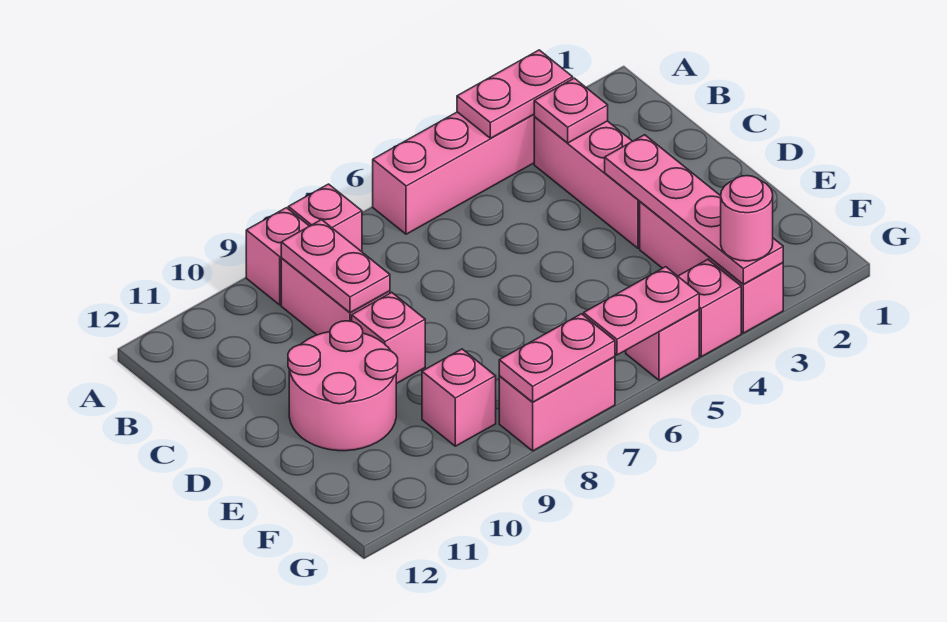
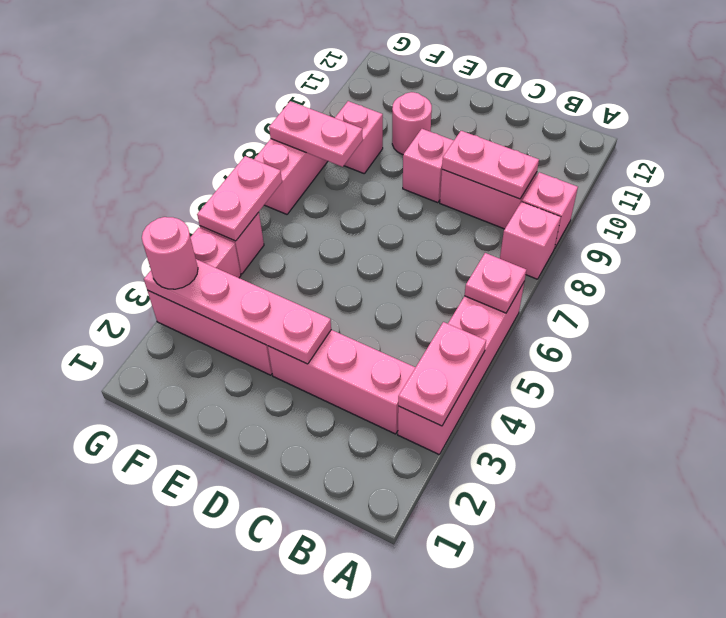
pink 1x1 plate [534,78,608,143] -> pink 1x1 plate moved to [465,253,526,313]
pink 2x2 round brick [288,321,398,451] -> pink 1x1 round brick [392,92,432,155]
pink 1x2 plate [499,314,615,402] -> pink 1x2 plate turned to [269,101,363,167]

